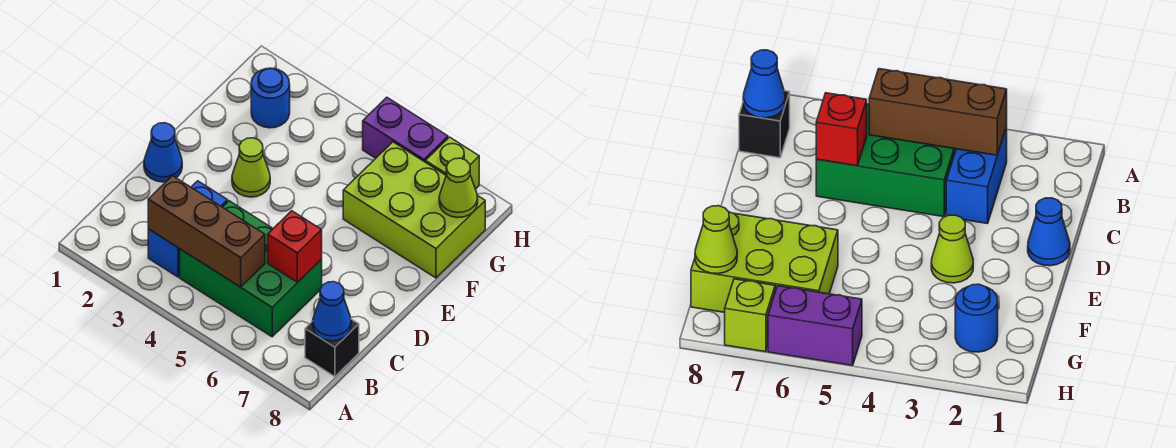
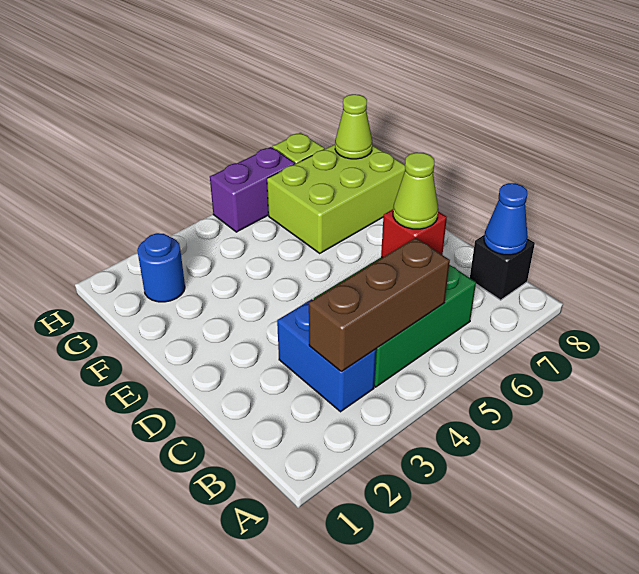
blue 1x1 cone [144,123,182,182] -> none
lime 1x1 cone [232,138,270,197] -> lime 1x1 cone moved to [393,152,438,229]

